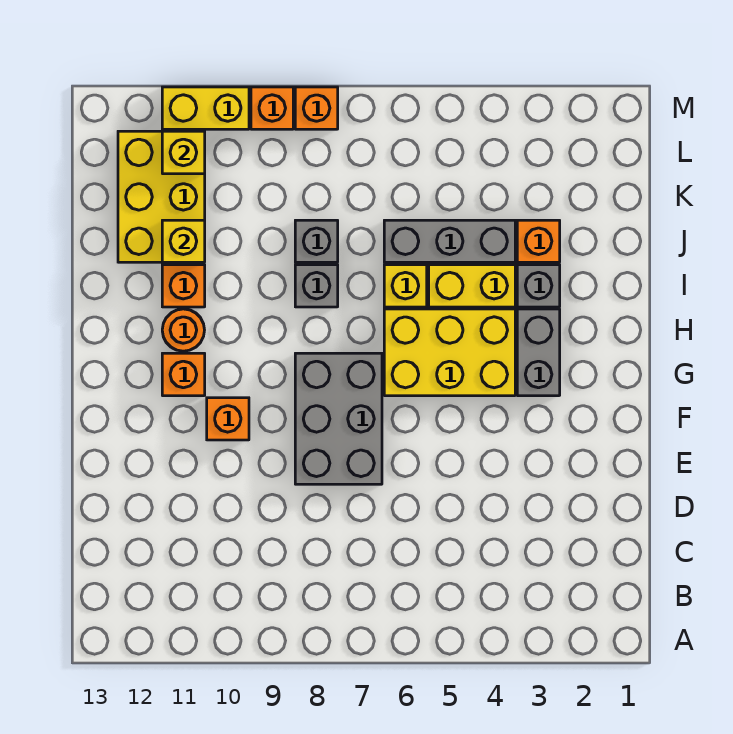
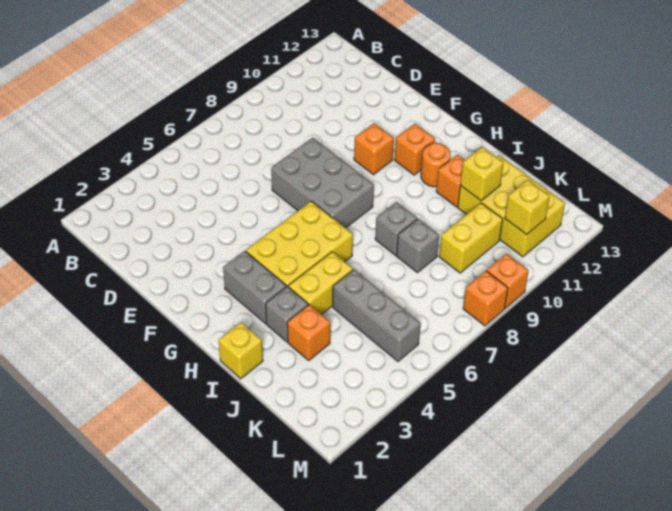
yellow 1x1 brick [384,265,427,307] -> yellow 1x1 brick moved to [219,322,263,379]
grey 1x3 brick [384,220,515,262] -> grey 1x3 brick turned to [333,270,421,361]
yellow 1x2 brick [162,87,249,129] -> yellow 1x2 brick moved to [439,203,503,273]

